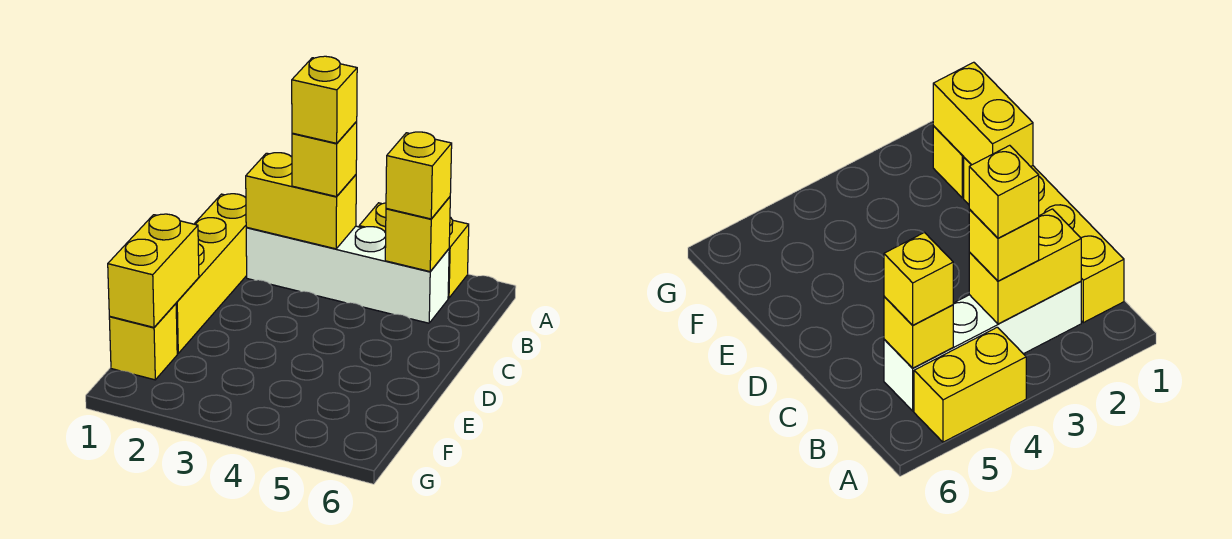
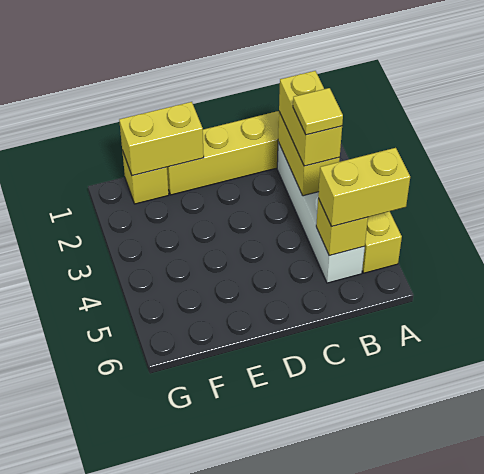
yellow 1x1 brick [292,122,357,197] -> yellow 1x2 brick [279,71,342,166]
yellow 1x1 brick [292,56,357,143] -> yellow 1x1 tile [293,88,343,135]
yellow 1x1 brick [386,132,452,219] -> yellow 1x2 brick [318,148,410,227]

